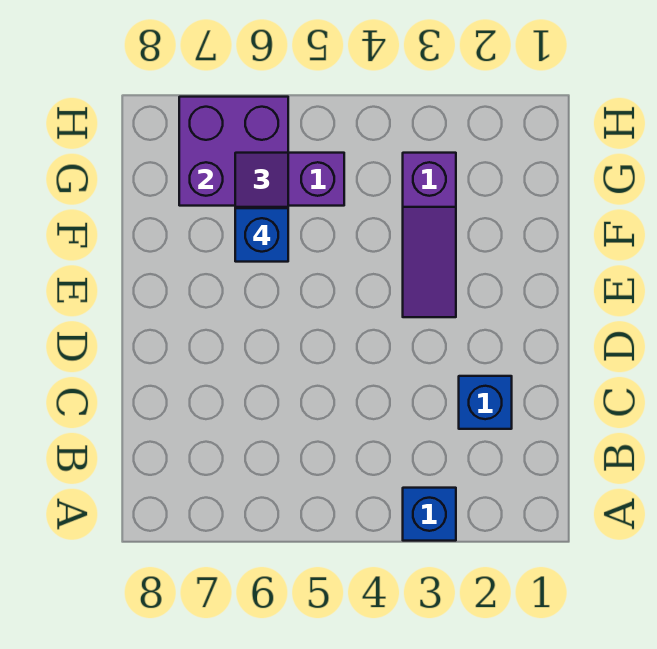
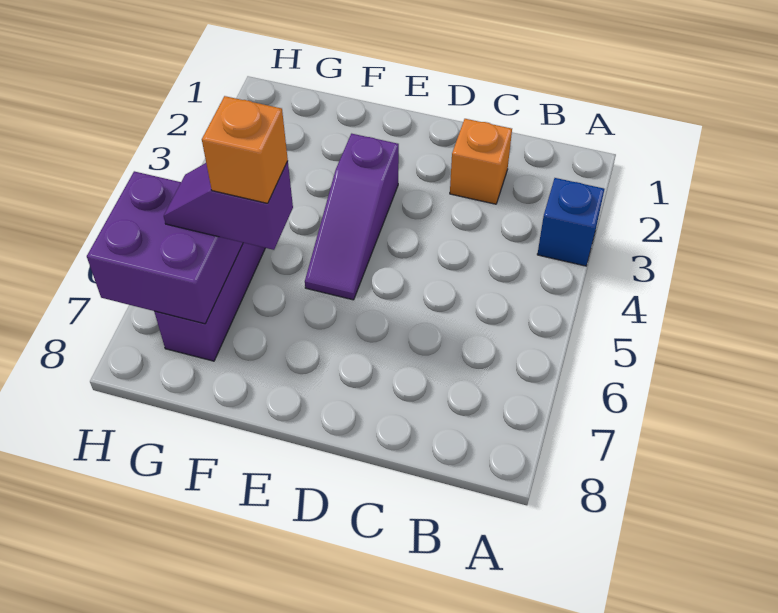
blue 1x1 brick [459,376,512,429] -> orange 1x1 brick [450,119,512,204]
purple 1x3 slope [403,153,456,317] -> purple 1x3 slope turned to [305,134,399,300]
blue 1x1 brick [235,208,288,262] -> orange 1x1 brick [202,96,288,203]

